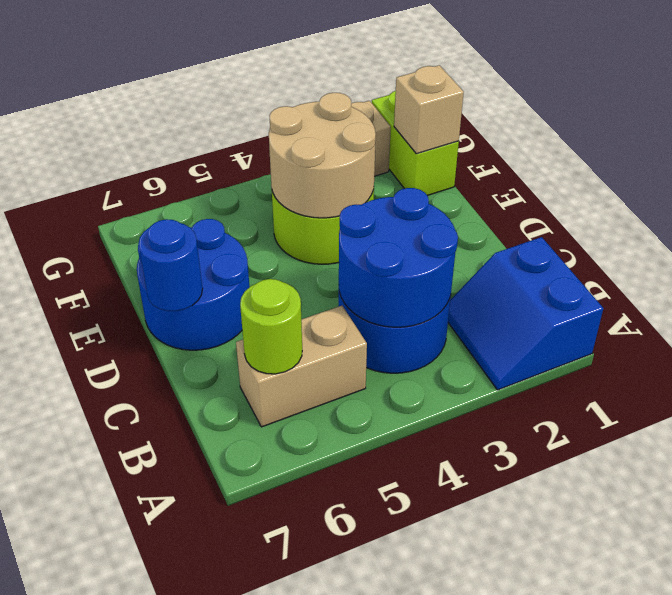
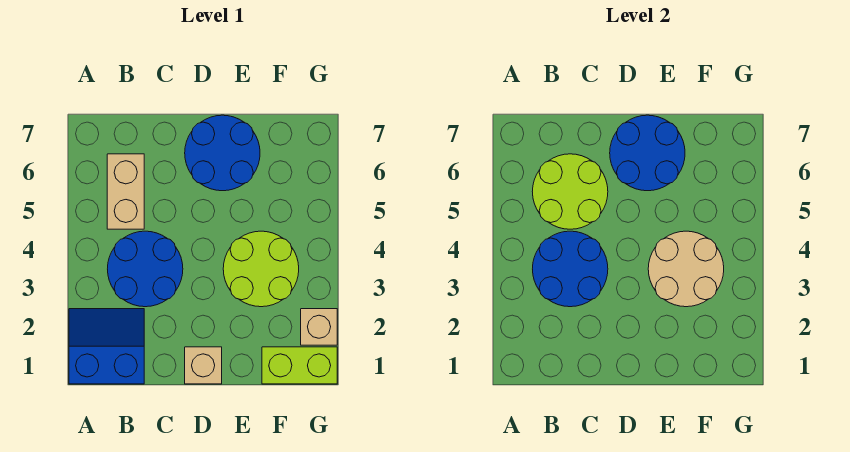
lime 1x1 round brick [240,279,302,374] -> lime 2x2 round brick [532,154,608,229]
blue 1x1 round brick [138,219,203,311] -> blue 2x2 round brick [610,115,685,191]
tan 1x1 brick [394,65,464,154] -> tan 1x1 brick moved to [185,347,222,384]

